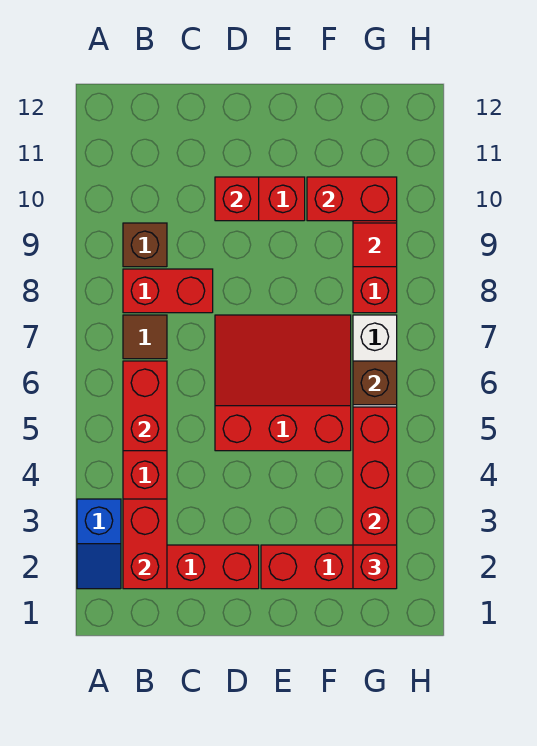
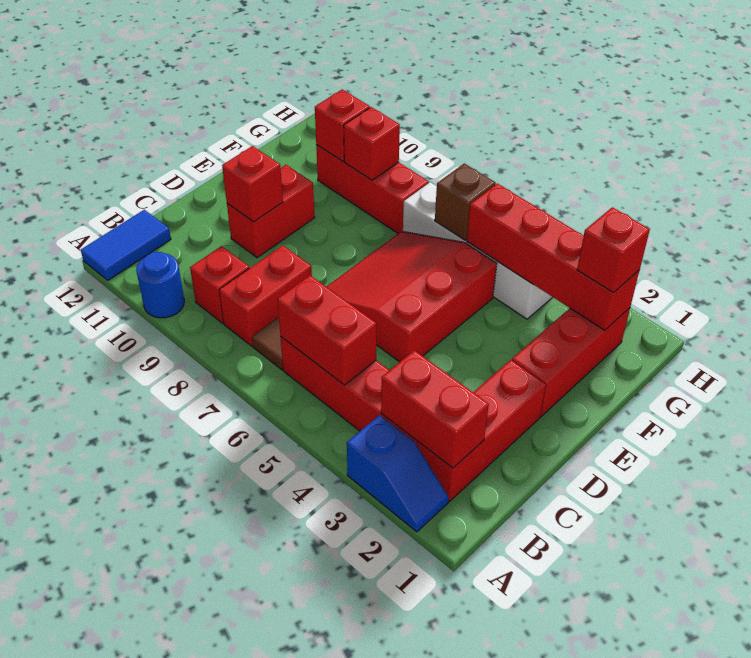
none -> blue 1x1 round brick [136,252,184,318]
none -> blue 1x2 tile [81,210,171,280]
brown 1x1 brick [123,223,167,267] -> red 1x1 brick [190,246,249,323]
red 1x2 brick [307,177,397,221] -> red 1x1 brick [315,90,370,161]
red 1x1 tile [353,223,397,267] -> red 1x1 brick [344,107,400,180]

